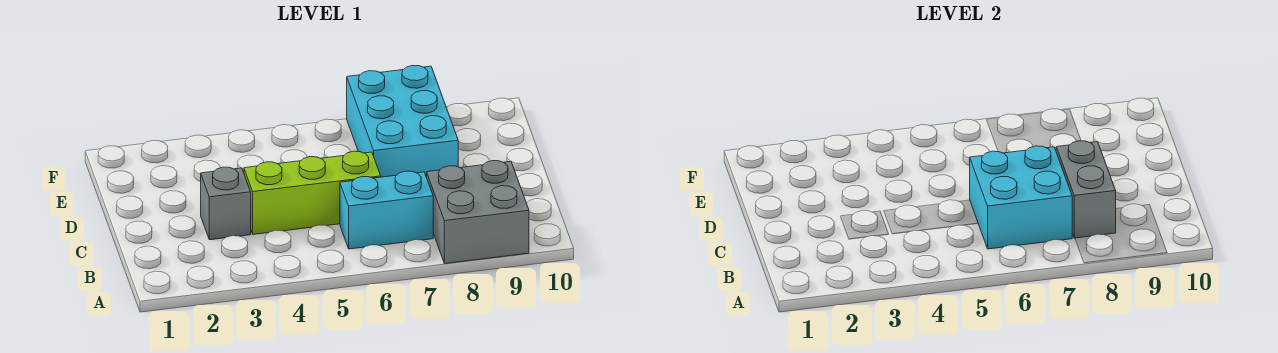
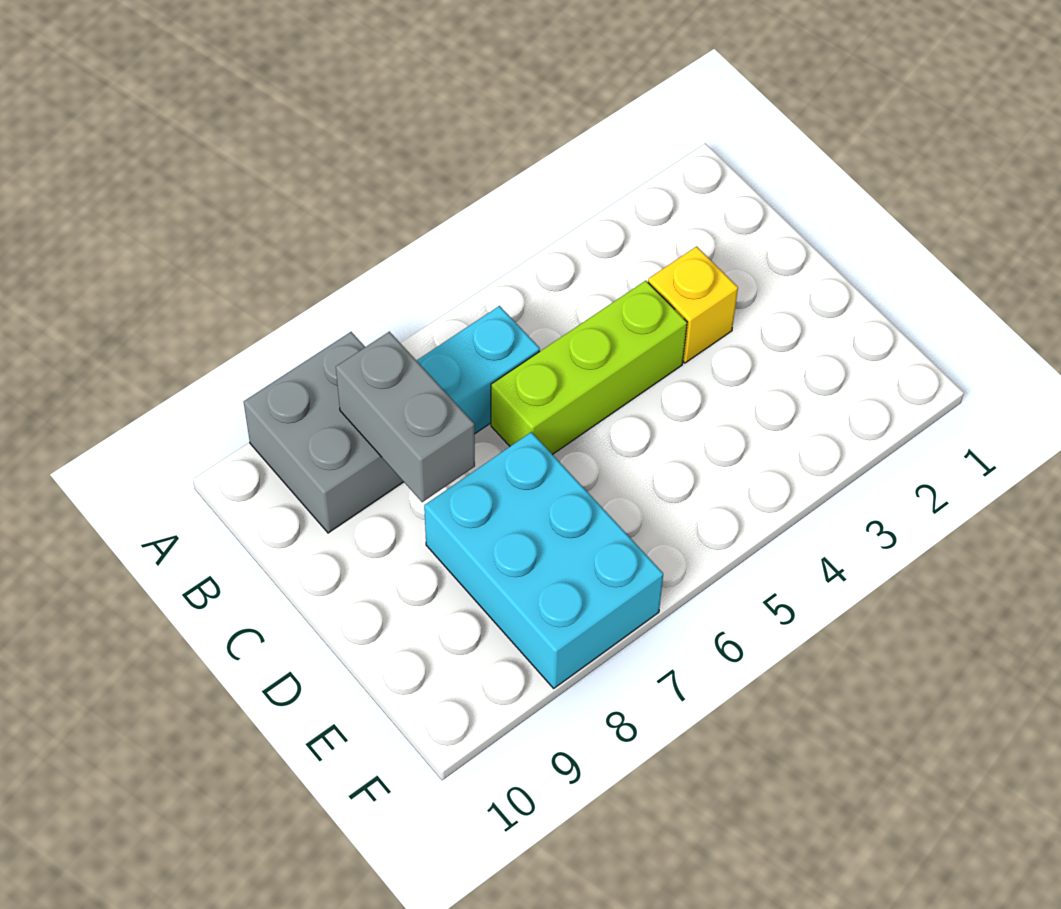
cyan 2x2 brick [970,146,1072,249] -> none
grey 1x1 brick [201,167,251,240] -> yellow 1x1 brick [648,246,738,363]

